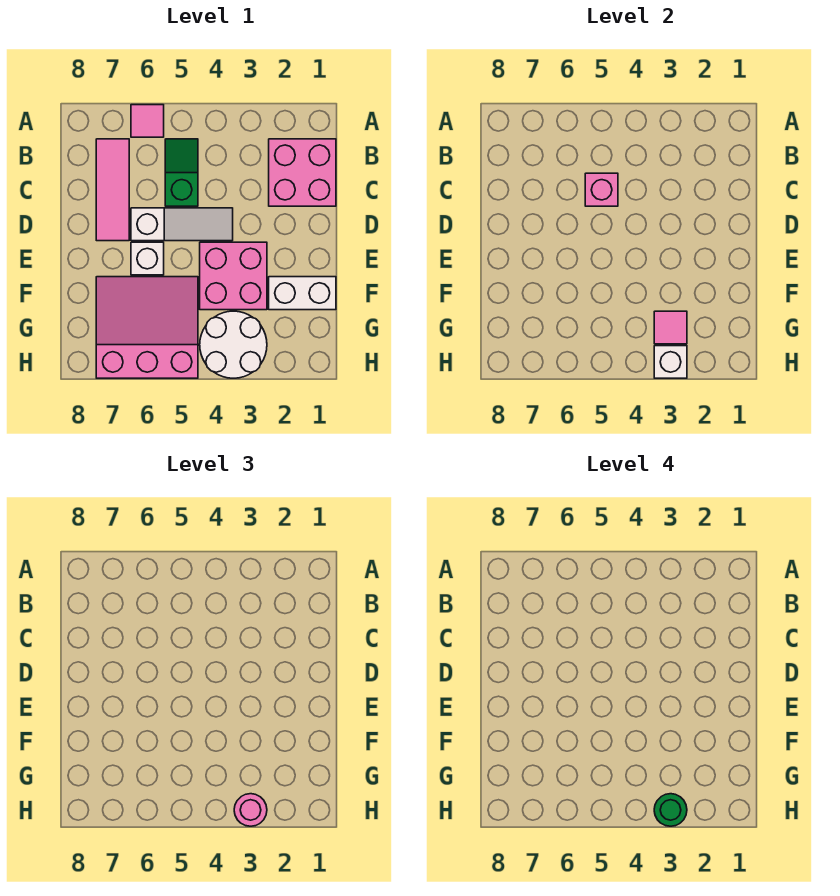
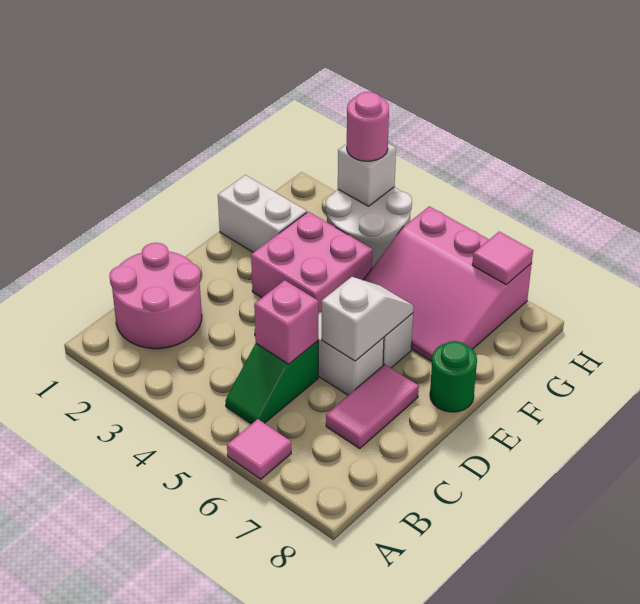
pink 2x2 brick [269,139,336,206] -> pink 2x2 round brick [109,243,202,349]
pink 1x3 tile [96,139,129,241] -> pink 1x2 tile [326,364,419,448]
none -> white 1x2 slope [322,277,414,361]
pink 1x1 tile [654,311,687,344] -> pink 1x1 tile moved to [472,232,533,285]
green 1x1 round brick [654,794,687,826] -> green 1x1 round brick moved to [430,341,477,412]

